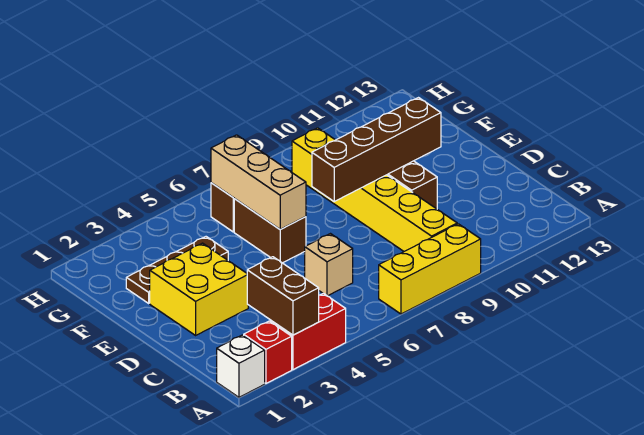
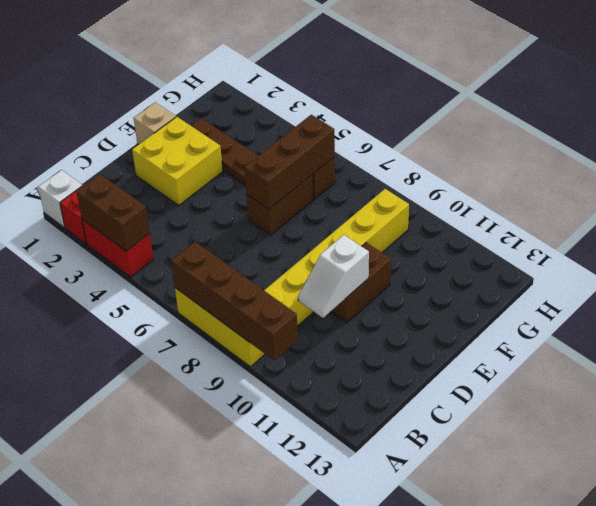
brown 1x2 brick [247,257,319,335] -> brown 1x2 brick turned to [77,174,150,251]
tan 1x1 brick [305,234,353,296] -> tan 1x1 brick moved to [134,102,176,145]
none -> white 1x2 slope [298,235,369,318]
tan 1x3 brick [211,135,306,229] -> brown 1x3 brick [244,115,335,209]
brown 1x4 brick [312,98,441,201] -> brown 1x4 brick moved to [171,242,298,360]

